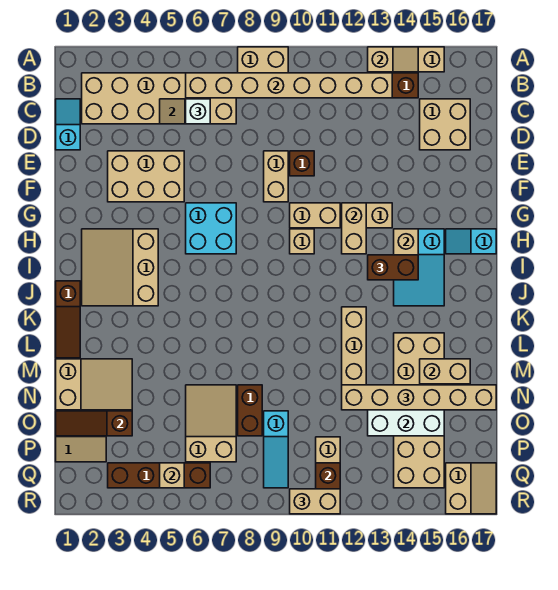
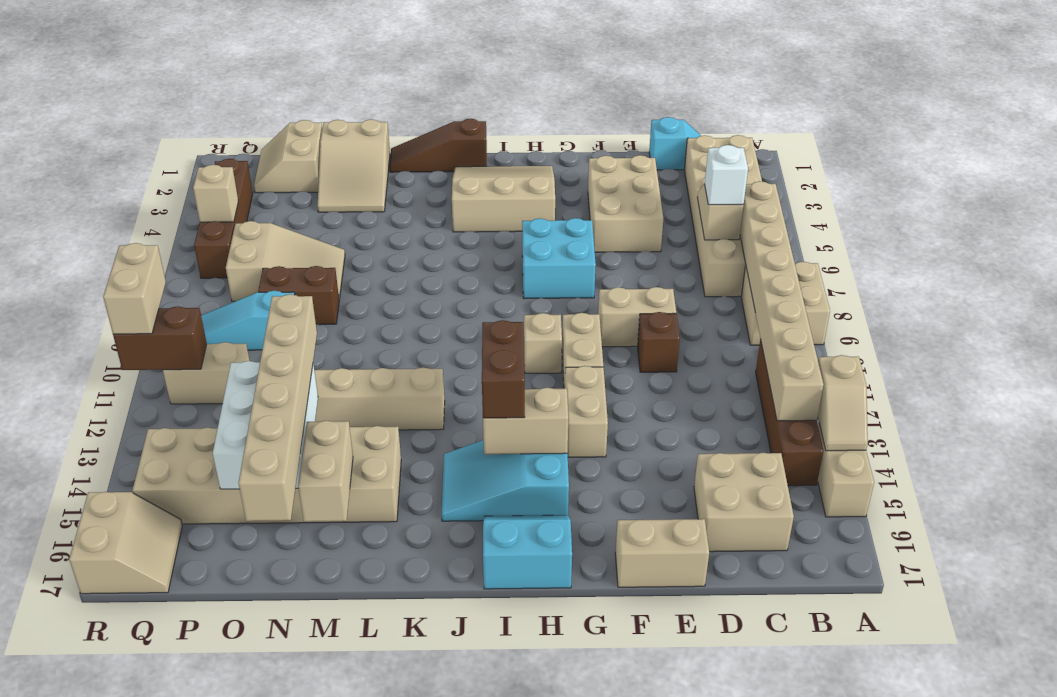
tan 1x2 brick [342,203,366,254] -> tan 1x2 brick moved to [615,519,709,587]
cyan 1x2 slope [446,229,496,254] -> cyan 2x2 slope [483,515,572,589]
brown 1x3 slope [56,411,132,436] -> none
tan 2x2 slope [446,463,496,514] -> tan 2x2 slope turned to [69,492,182,594]

